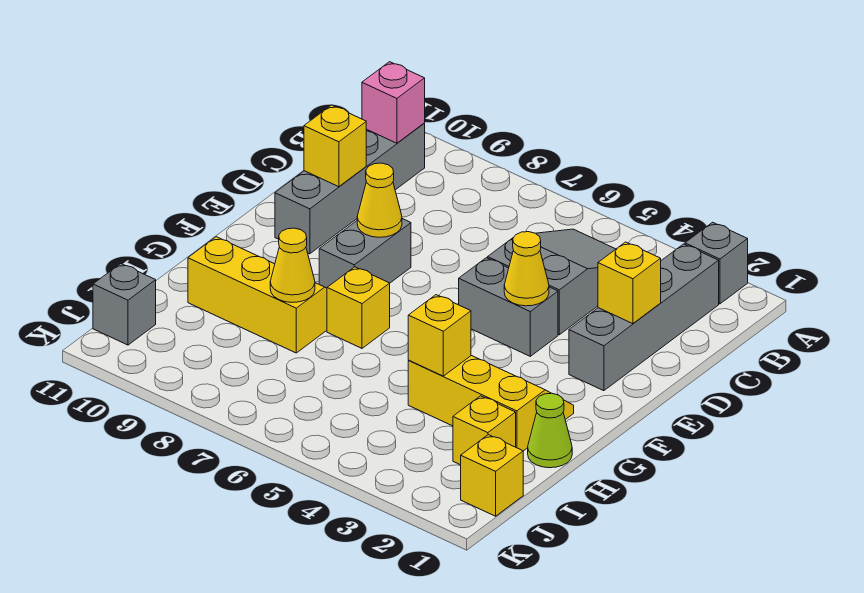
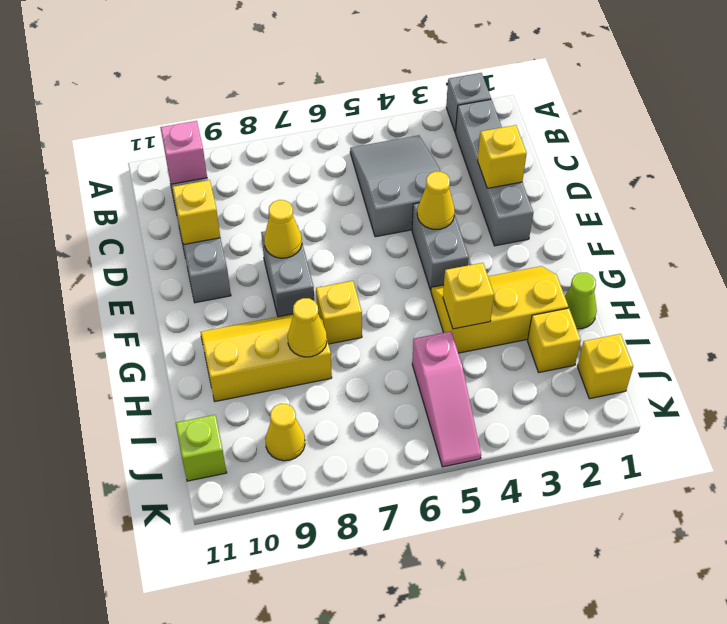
grey 1x2 brick [459,258,558,356] -> grey 1x2 brick turned to [412,203,469,290]
none -> pink 1x3 slope [412,331,481,467]
none -> yellow 1x1 cone [265,404,305,461]
grey 1x1 brick [93,264,156,345] -> lime 1x1 brick [176,415,227,481]

